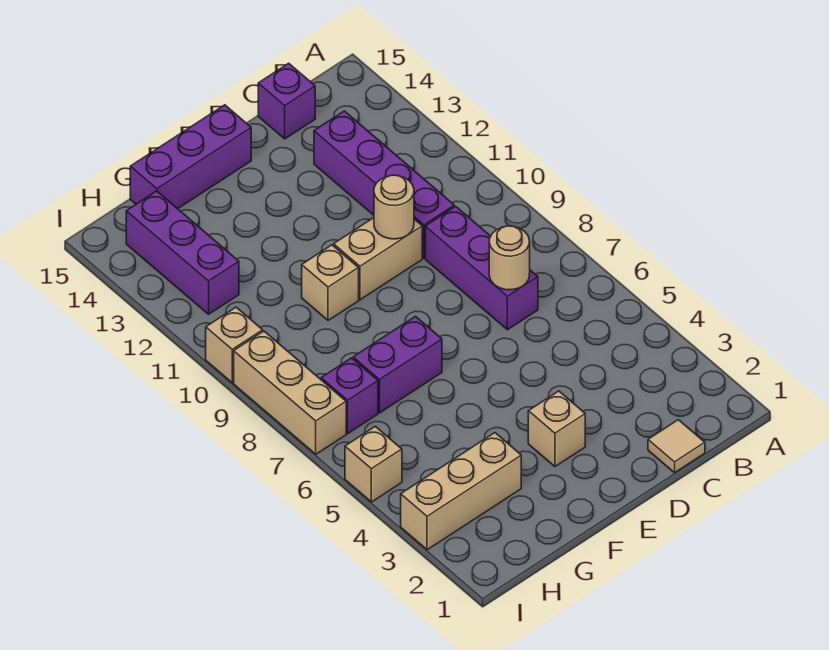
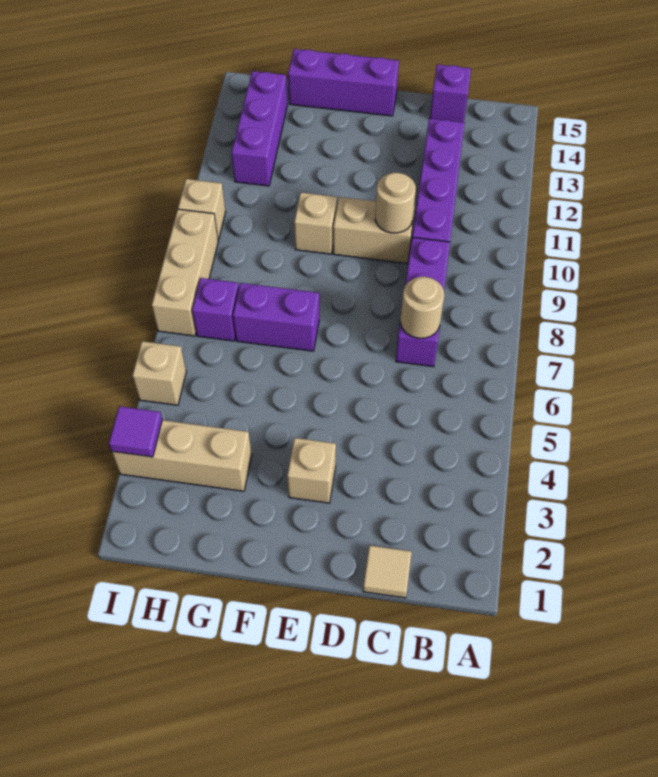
none -> purple 1x1 tile [109,406,162,457]

